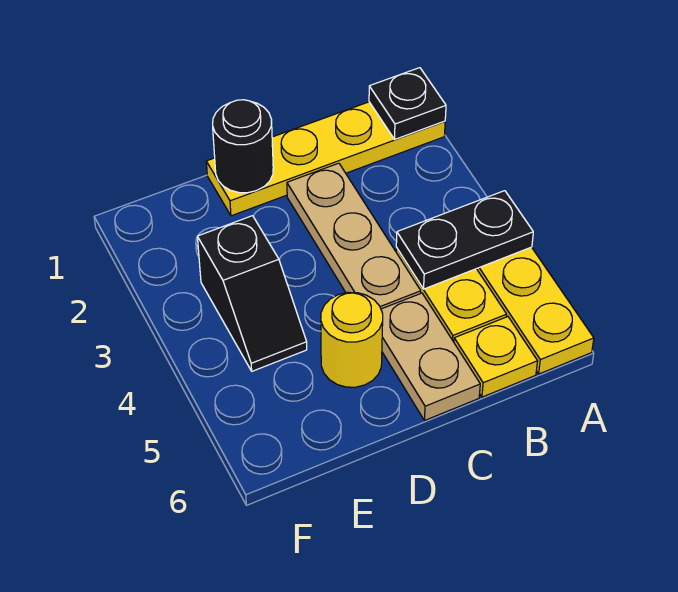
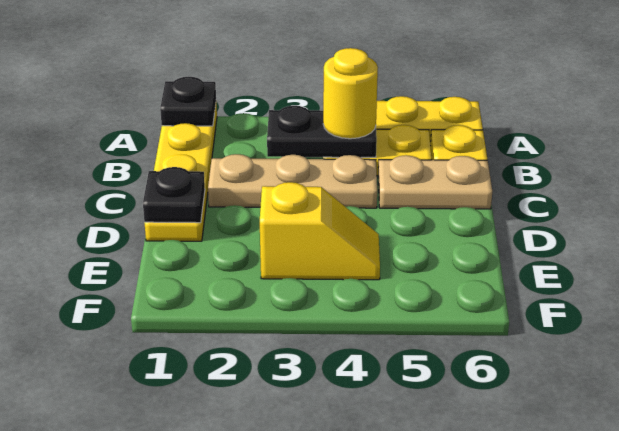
black 1x2 plate [396,191,533,289] -> black 1x2 plate turned to [267,106,377,157]
black 1x1 round brick [213,100,273,193] -> black 1x1 plate [143,167,205,223]
yellow 1x1 round brick [321,292,383,387] -> yellow 1x1 round brick moved to [323,48,378,139]
black 1x2 slope [197,216,307,371] -> yellow 1x2 slope [260,182,380,280]

